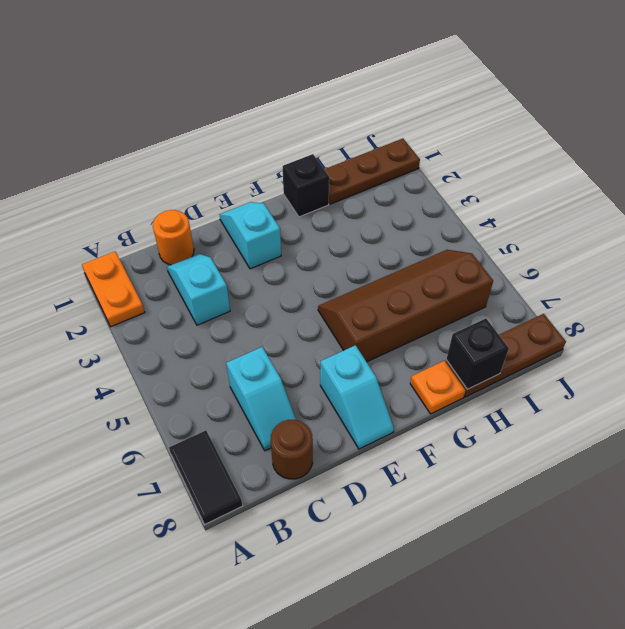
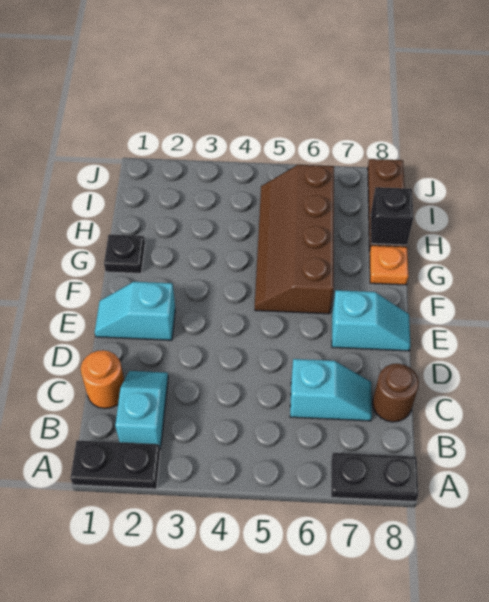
orange 1x2 plate [82,252,145,327] -> black 1x2 plate [71,440,160,489]
black 1x2 tile [169,431,243,524] -> black 1x2 plate [331,453,418,502]
cyan 1x2 slope [167,254,230,325] -> cyan 1x2 slope turned to [115,371,168,449]
black 1x1 brick [283,154,329,217] -> black 1x1 plate [104,234,145,274]
brown 1x3 plate [324,138,420,204] -> none

